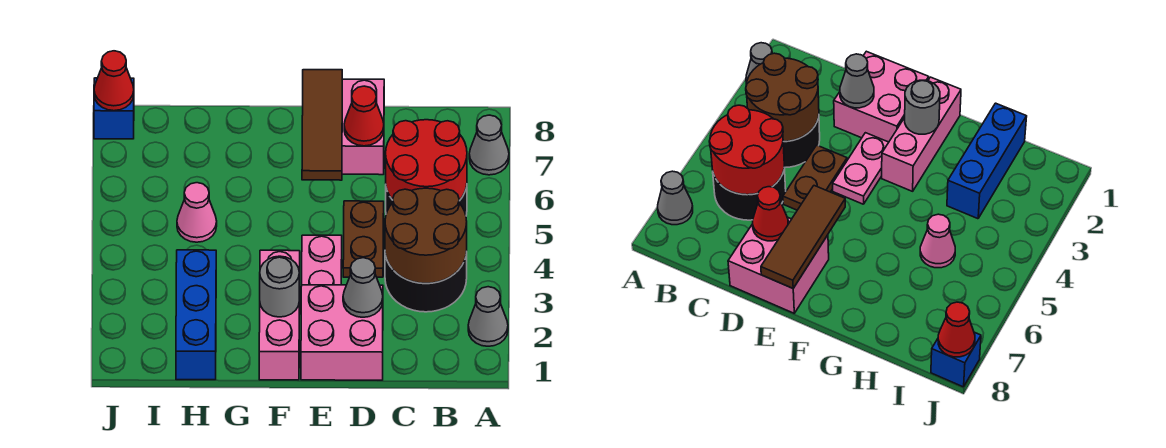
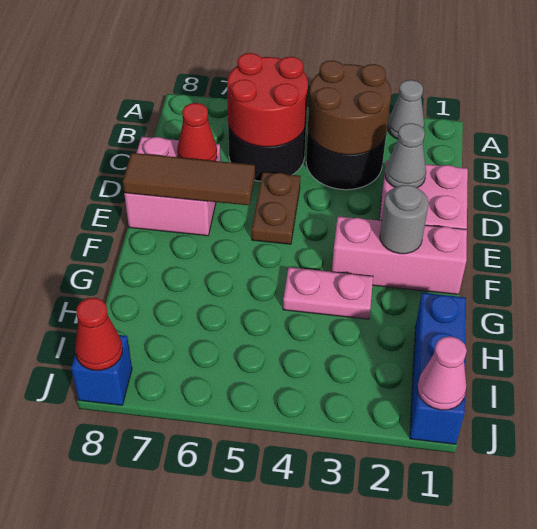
grey 1x1 cone [469,115,509,175] -> none
brown 1x2 plate [343,201,384,277] -> brown 1x2 plate turned to [252,172,301,244]
pink 1x2 plate [302,235,342,285] -> pink 1x2 plate moved to [283,267,373,319]
blue 1x3 brick [176,250,216,380] -> blue 1x3 brick turned to [410,293,466,444]
pink 1x1 cone [177,183,217,242] -> pink 1x1 cone moved to [417,336,467,410]

